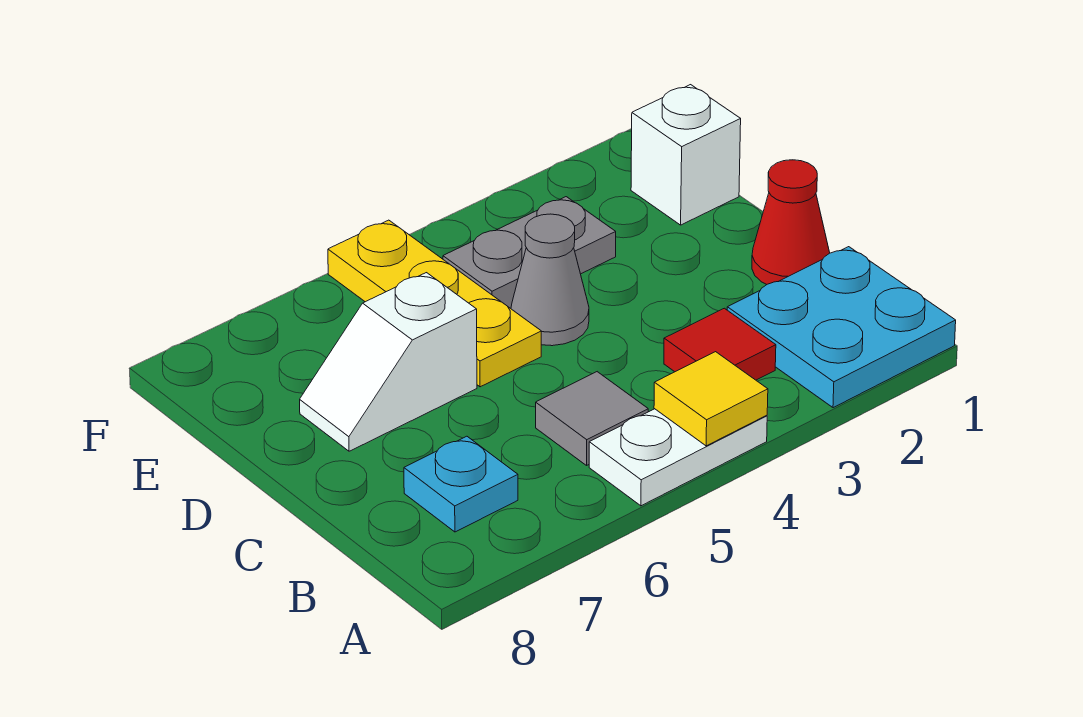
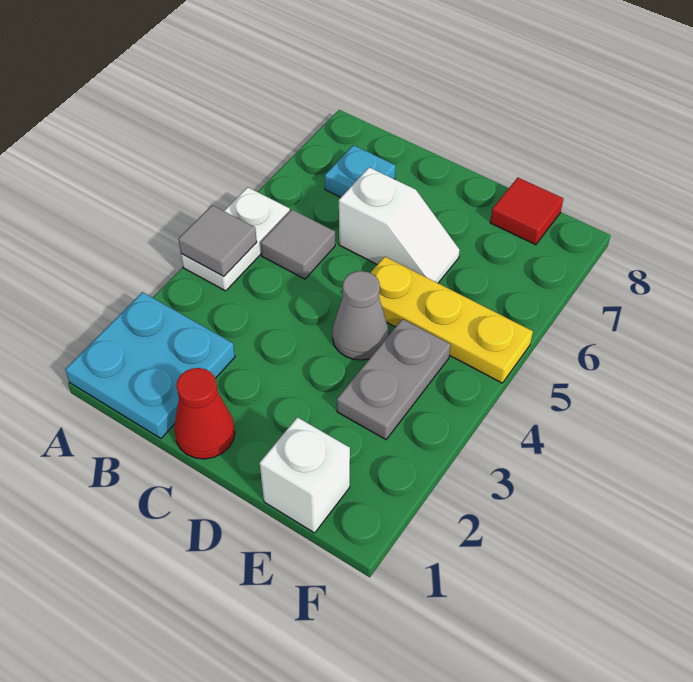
yellow 1x1 tile [654,352,768,446] -> grey 1x1 tile [178,205,257,276]
red 1x1 tile [664,308,776,380] -> red 1x1 tile moved to [490,178,563,245]
white 1x2 slope [300,273,477,451] -> white 1x2 slope turned to [339,167,460,283]

